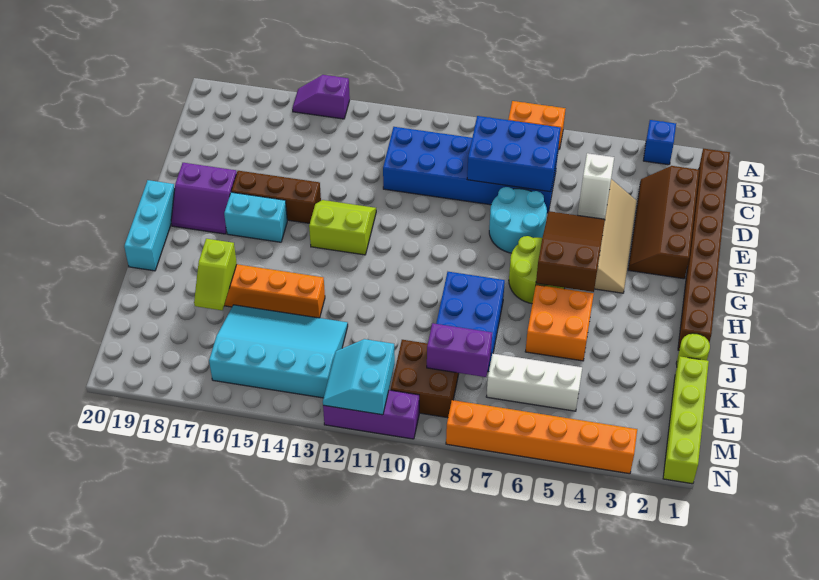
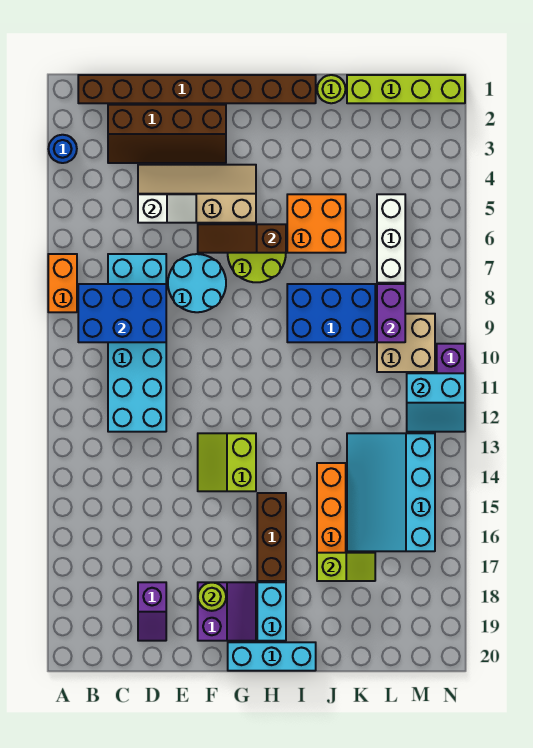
blue 1x1 brick [643,120,676,165] -> blue 1x1 round brick [49,135,77,163]
purple 1x2 slope [292,75,350,119] -> purple 1x2 slope moved to [138,582,166,641]
blue 2x6 brick [383,127,558,213] -> cyan 2x6 brick [108,254,166,432]
blue 2x3 brick [467,116,561,192] -> blue 2x3 brick turned to [78,284,166,342]
brown 2x3 slope [536,211,605,292] -> brown 1x3 slope [198,224,286,253]
brown 1x3 brick [231,171,321,223] -> brown 1x3 brick moved to [257,493,286,581]
none -> lime 1x1 round brick [198,582,226,611]
cyan 1x2 brick [224,192,287,242] -> cyan 1x2 brick moved to [257,582,286,641]
brown 2x2 brick [391,340,459,418] -> tan 2x2 brick [377,314,435,372]
orange 1x6 brick [446,400,637,474] -> none

